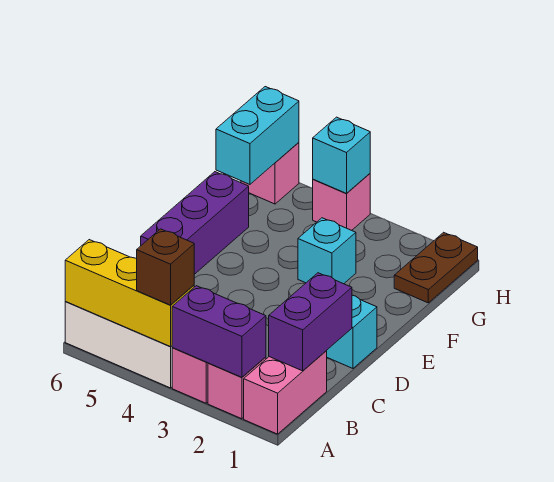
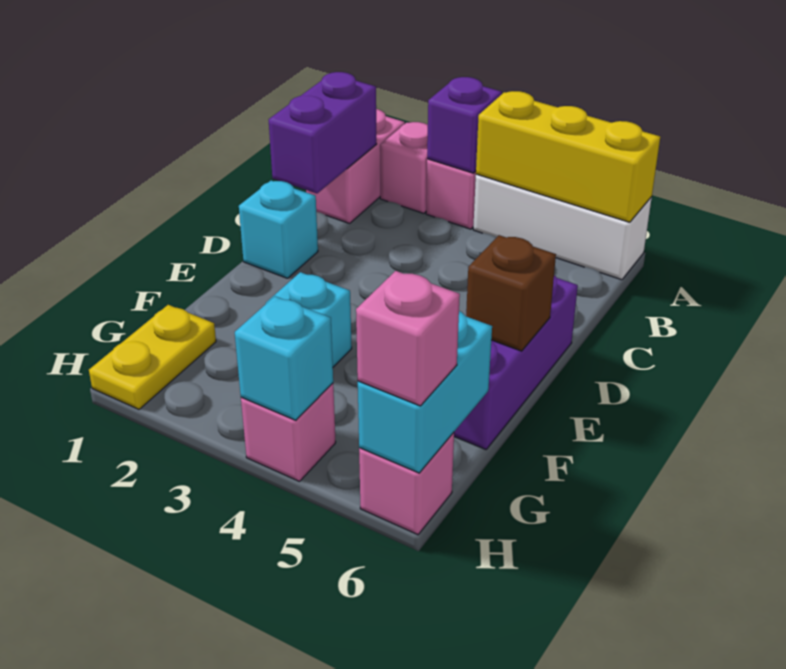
purple 1x2 brick [172,286,266,377] -> purple 1x1 brick [427,77,502,173]
brown 1x1 brick [137,229,194,305] -> brown 1x1 brick moved to [466,235,556,351]
brown 1x2 plate [394,232,478,303] -> yellow 1x2 plate [89,305,216,409]
none -> pink 1x1 brick [356,271,460,406]

